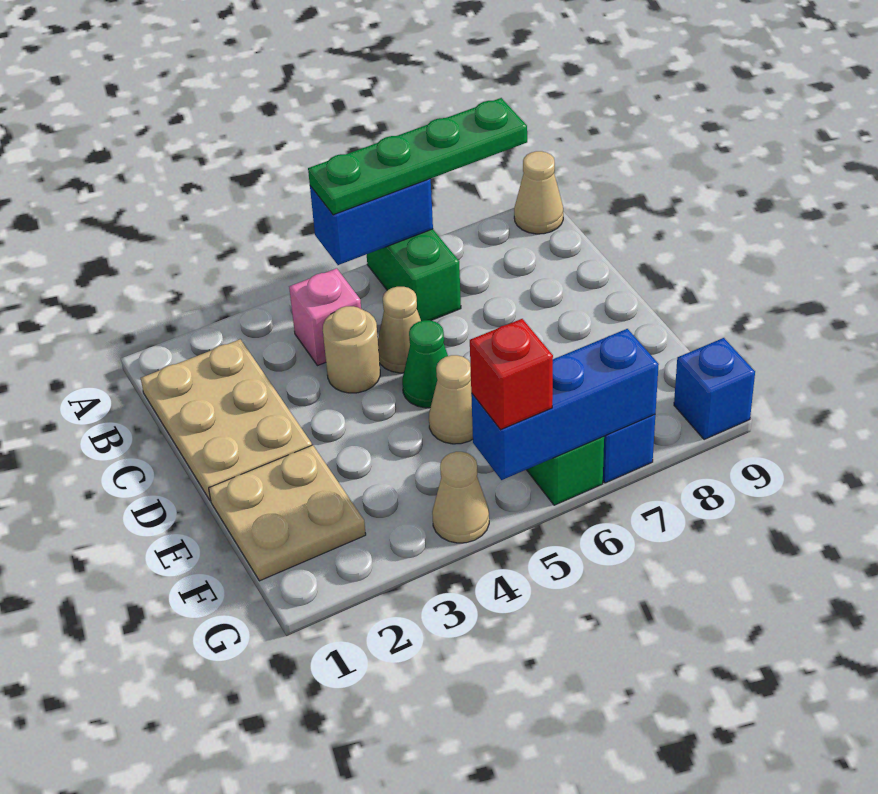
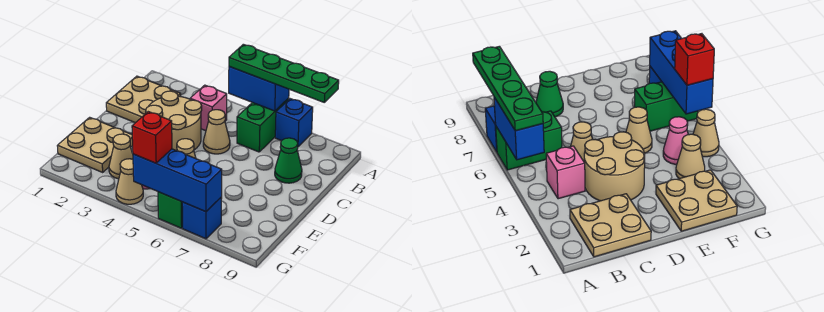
tan 1x1 cone [514,151,563,234] -> tan 1x1 cone moved to [109,134,133,179]
tan 2x3 plate [141,339,312,501] -> tan 2x2 plate [106,76,181,123]
tan 1x1 round brick [323,306,380,393] -> tan 2x2 round brick [146,91,202,151]
green 1x1 cone [402,320,448,408] -> green 1x1 cone moved to [275,138,302,183]
none -> pink 1x1 cone [663,117,688,164]
blue 1x1 brick [674,338,755,440] -> blue 1x1 brick moved to [275,99,313,147]

